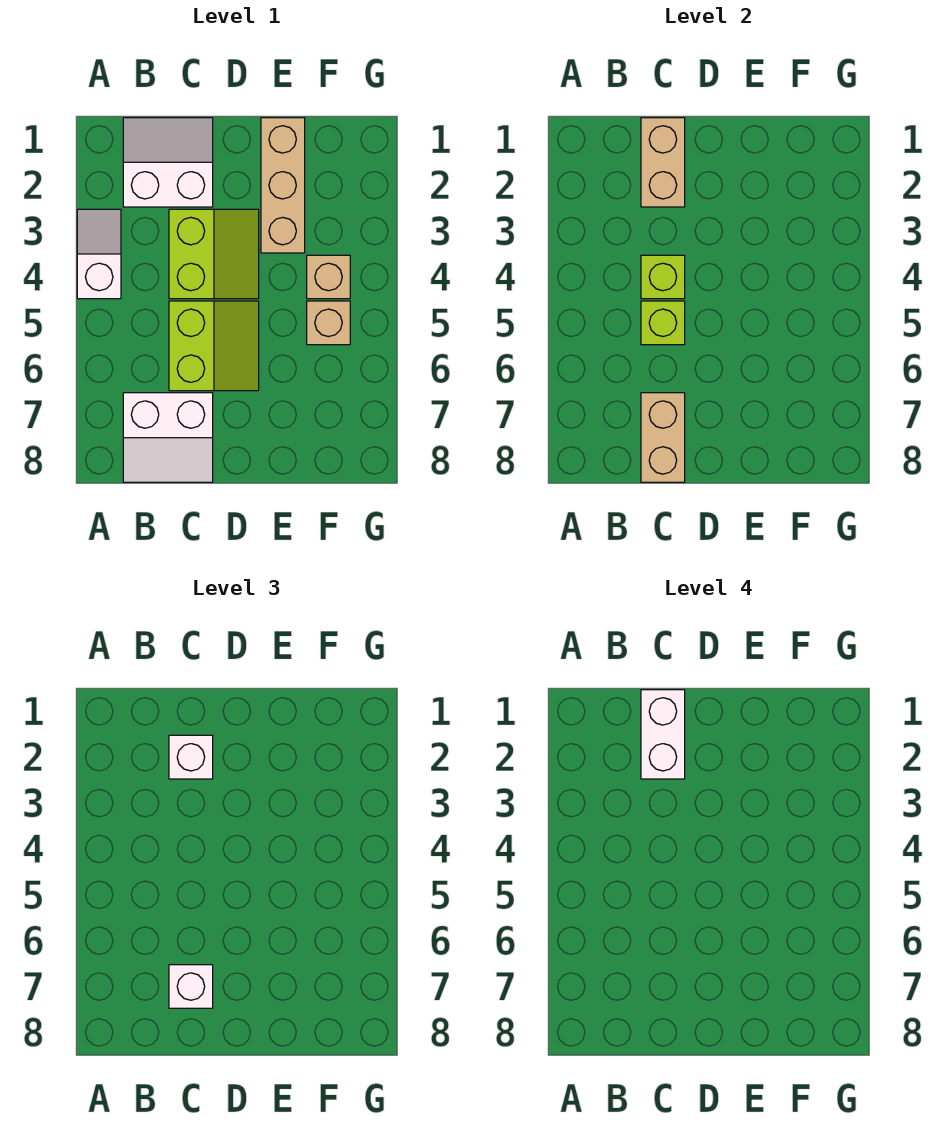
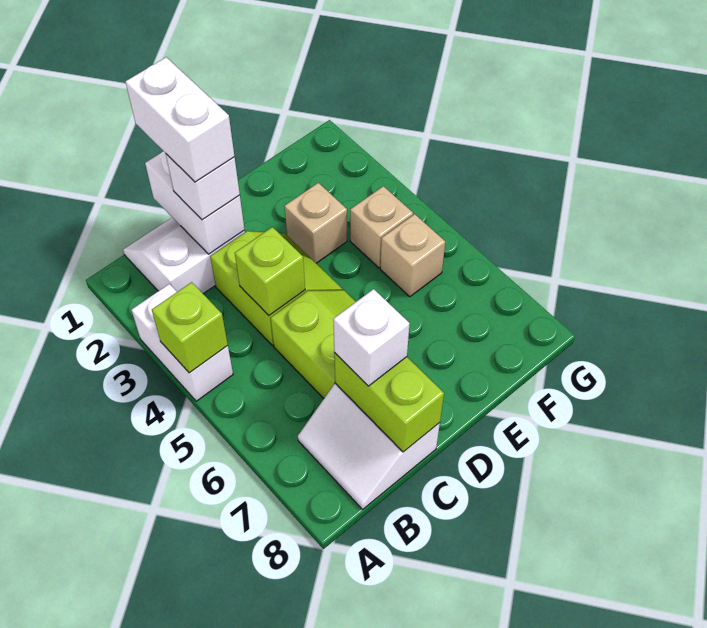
white 1x2 slope [77,209,121,299] -> white 1x2 brick [132,284,233,401]
white 2x2 slope [123,393,213,482] -> white 2x2 slope turned to [298,383,440,509]
tan 1x2 brick [641,118,685,207] -> white 1x2 brick [145,151,244,254]
lime 1x1 brick [641,301,685,345] -> lime 1x1 brick moved to [152,282,228,373]
tan 1x2 brick [641,393,685,482] -> lime 1x2 brick [334,353,444,452]
tan 1x3 brick [261,118,305,253] -> tan 1x1 brick [284,183,347,263]

